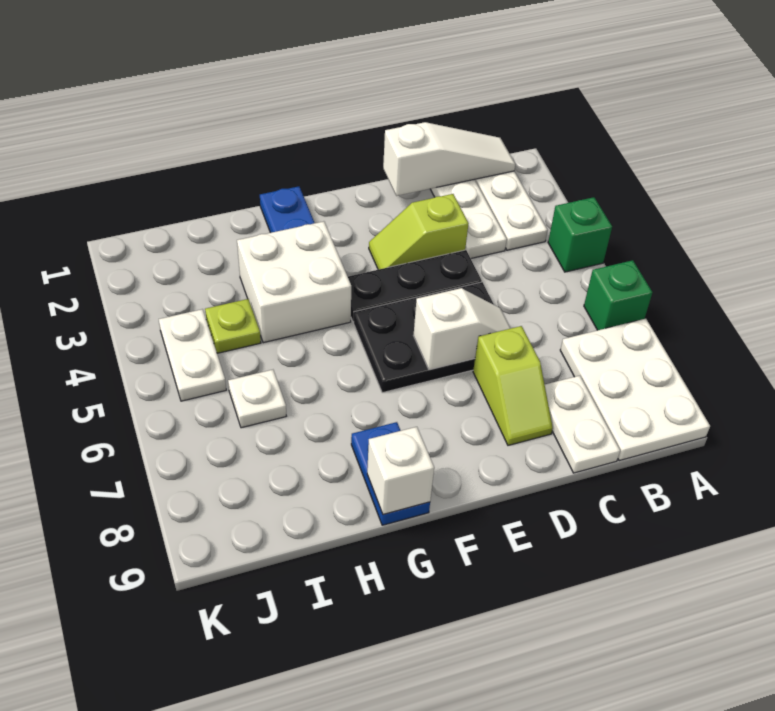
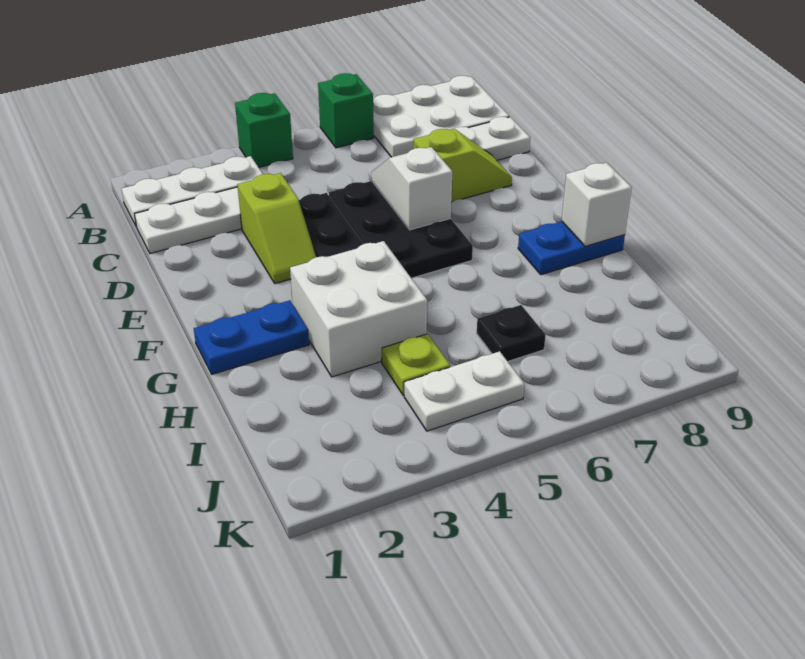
white 1x3 slope [383,122,515,196] -> none
white 1x1 plate [228,370,286,428] -> black 1x1 plate [477,305,546,361]

